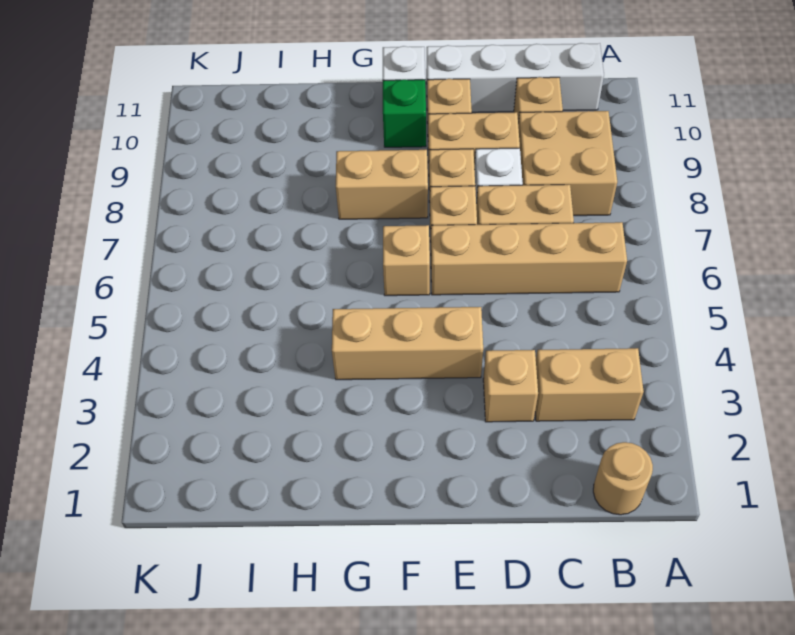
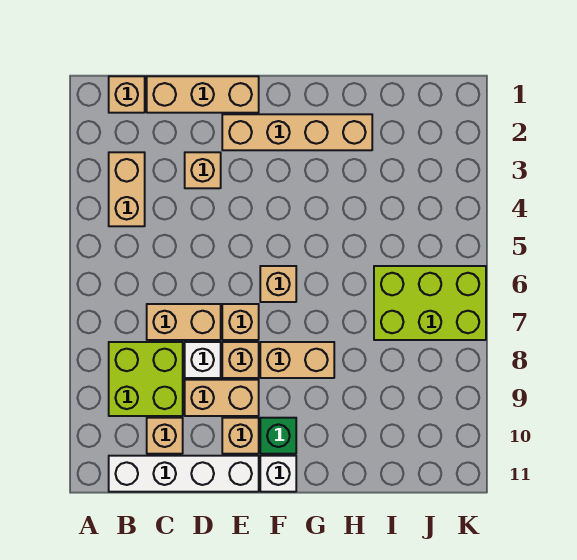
tan 1x1 round brick [593,442,653,515] -> tan 1x1 brick [109,76,145,113]
tan 1x2 brick [535,348,644,421] -> tan 1x2 brick turned to [109,152,145,226]
tan 1x4 brick [431,222,627,295] -> tan 1x4 brick moved to [222,114,372,150]
tan 2x2 brick [518,111,617,216] -> lime 2x2 brick [109,342,183,416]
tan 1x3 brick [332,307,483,380] -> tan 1x3 brick moved to [147,76,259,113]
none -> lime 2x3 brick [374,266,486,340]

